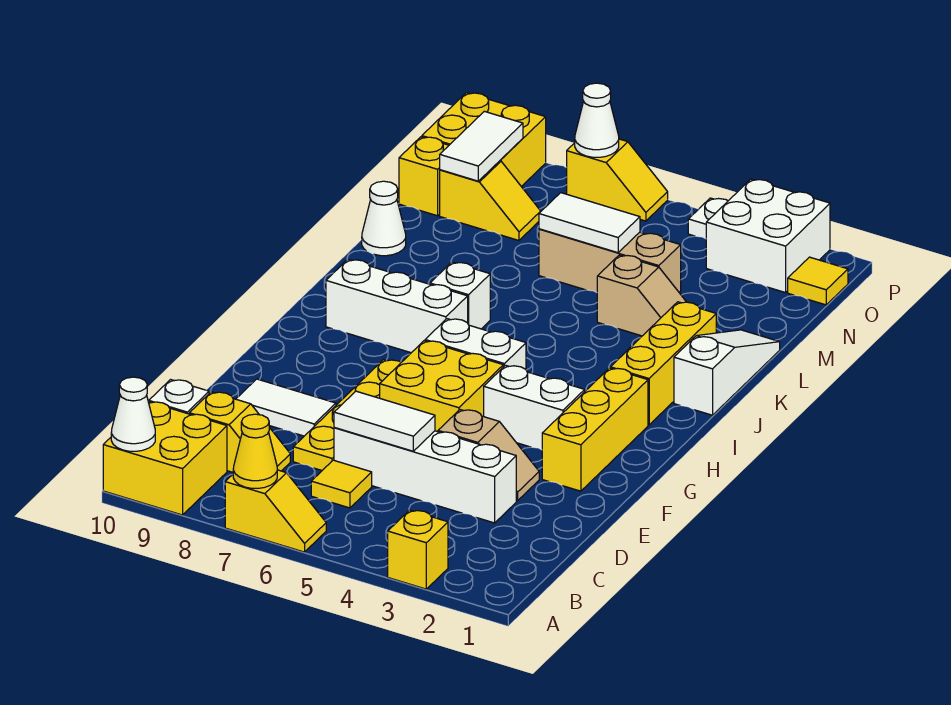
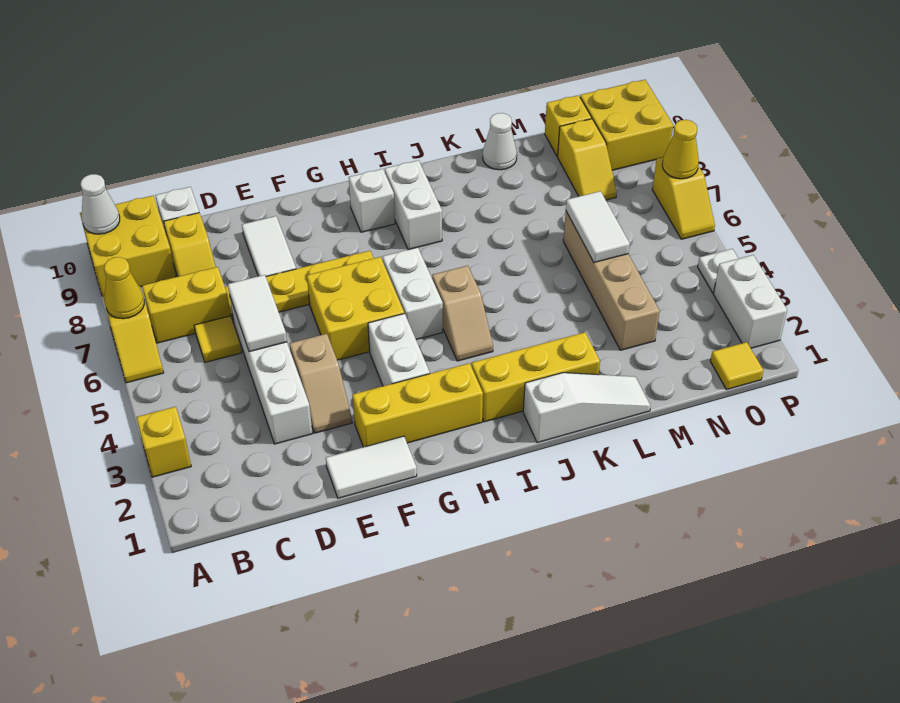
none -> yellow 1x2 brick [142,267,231,343]
white 1x3 brick [326,260,468,353] -> white 1x2 brick [385,160,442,250]
white 1x1 brick [430,262,490,329] -> white 1x1 brick moved to [349,169,395,232]
tan 1x2 slope [597,255,686,336] -> tan 1x2 slope moved to [432,266,493,361]
tan 1x3 brick [539,229,681,292] -> tan 1x4 brick [563,212,660,350]
white 1x2 tile [440,111,523,181] -> white 1x2 tile moved to [326,436,417,498]
white 2x2 brick [706,179,830,293] -> white 1x2 brick [713,255,787,348]
white 1x1 cone [575,83,619,157] -> yellow 1x1 cone [662,120,699,179]

